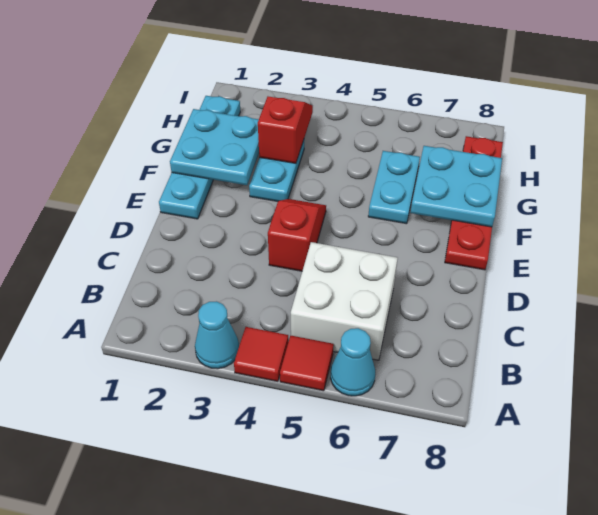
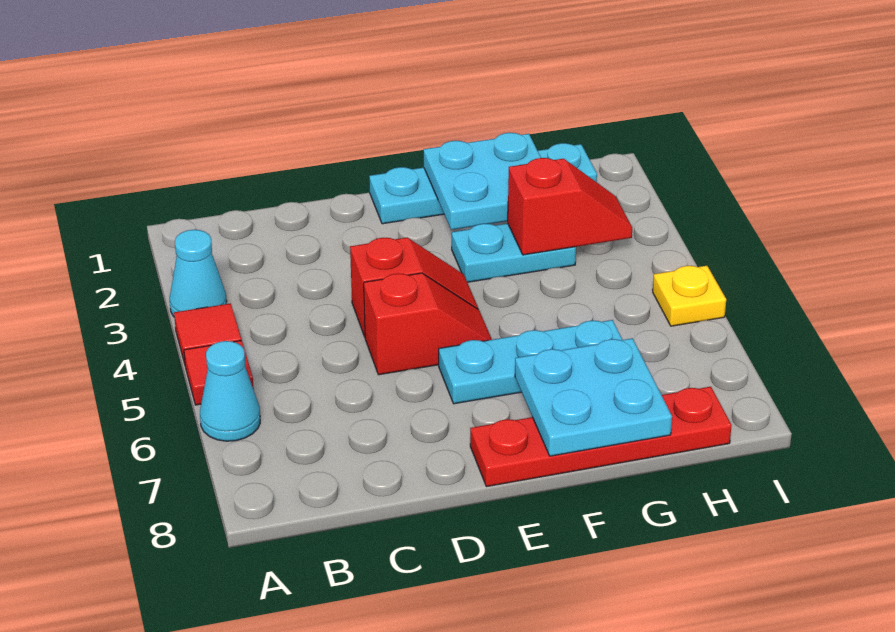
white 2x2 brick [291,242,398,360] -> none
none -> red 1x2 slope [364,273,492,375]
cyan 1x2 plate [368,151,420,224] -> cyan 1x3 plate [439,320,622,404]
none -> yellow 1x1 plate [653,266,726,326]

